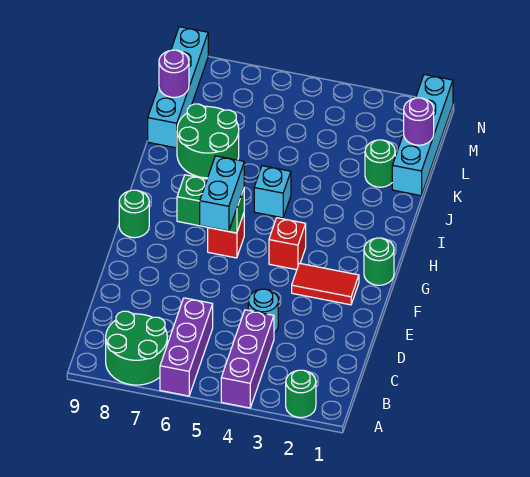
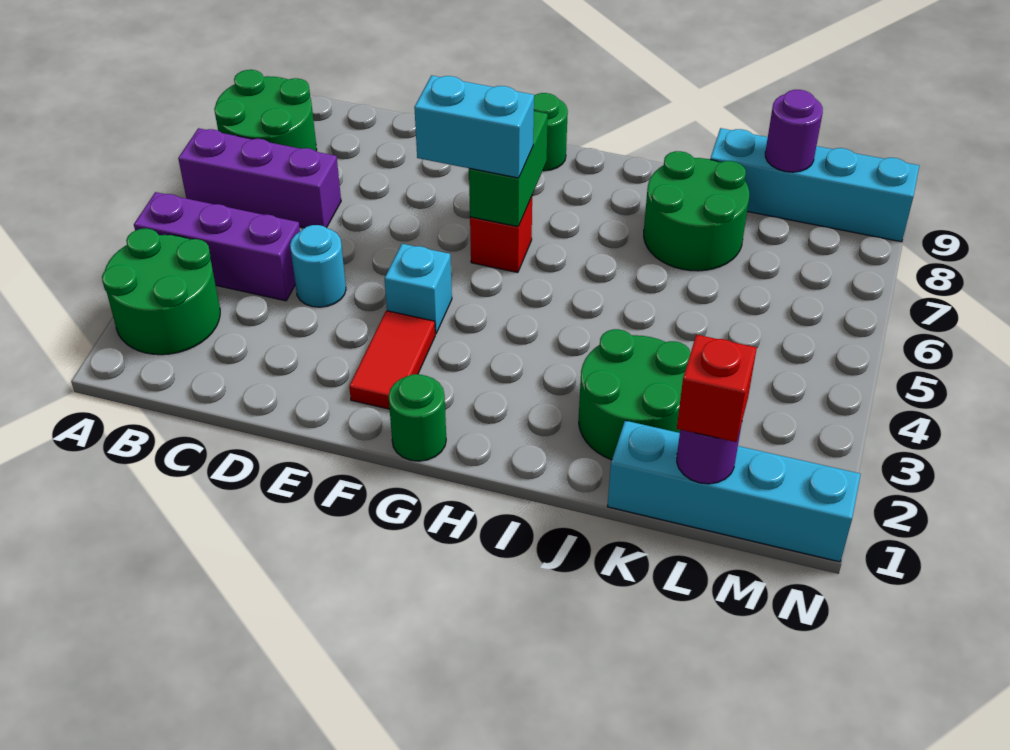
green 1x1 round brick [286,370,316,418] -> green 2x2 round brick [102,228,220,355]
red 1x1 brick [269,218,306,270] -> red 1x1 brick moved to [677,335,757,442]
cyan 1x1 brick [254,166,291,218] -> cyan 1x1 brick moved to [385,244,452,334]
green 1x1 round brick [365,140,395,187] -> green 2x2 round brick [579,329,691,460]

